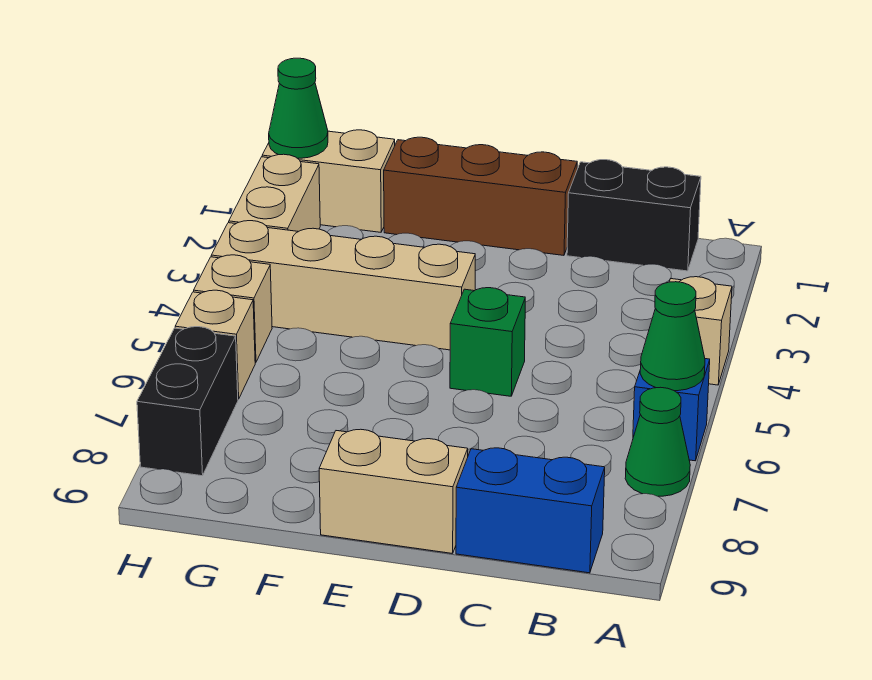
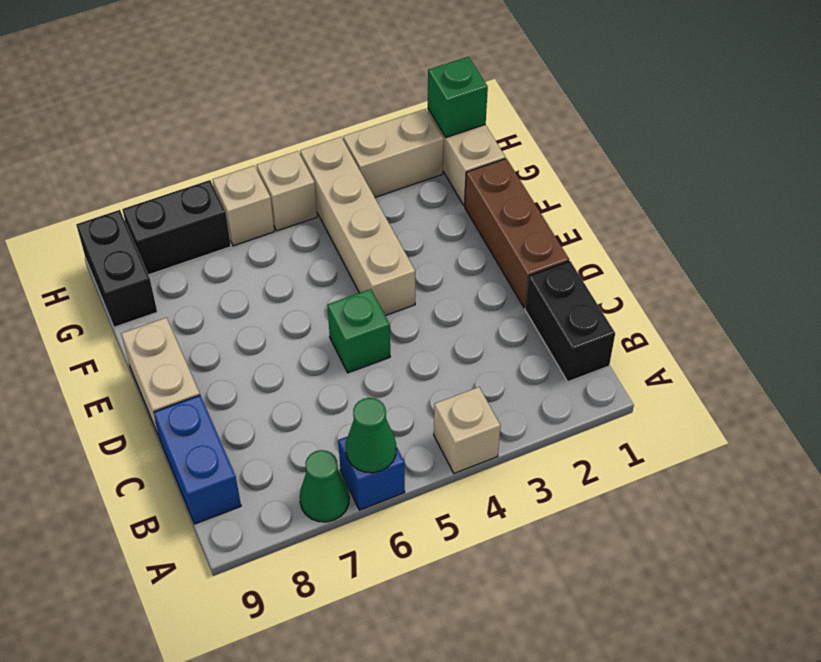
none -> black 1x2 brick [76,210,157,327]
green 1x1 cone [269,58,328,158] -> green 1x1 brick [428,57,488,138]

